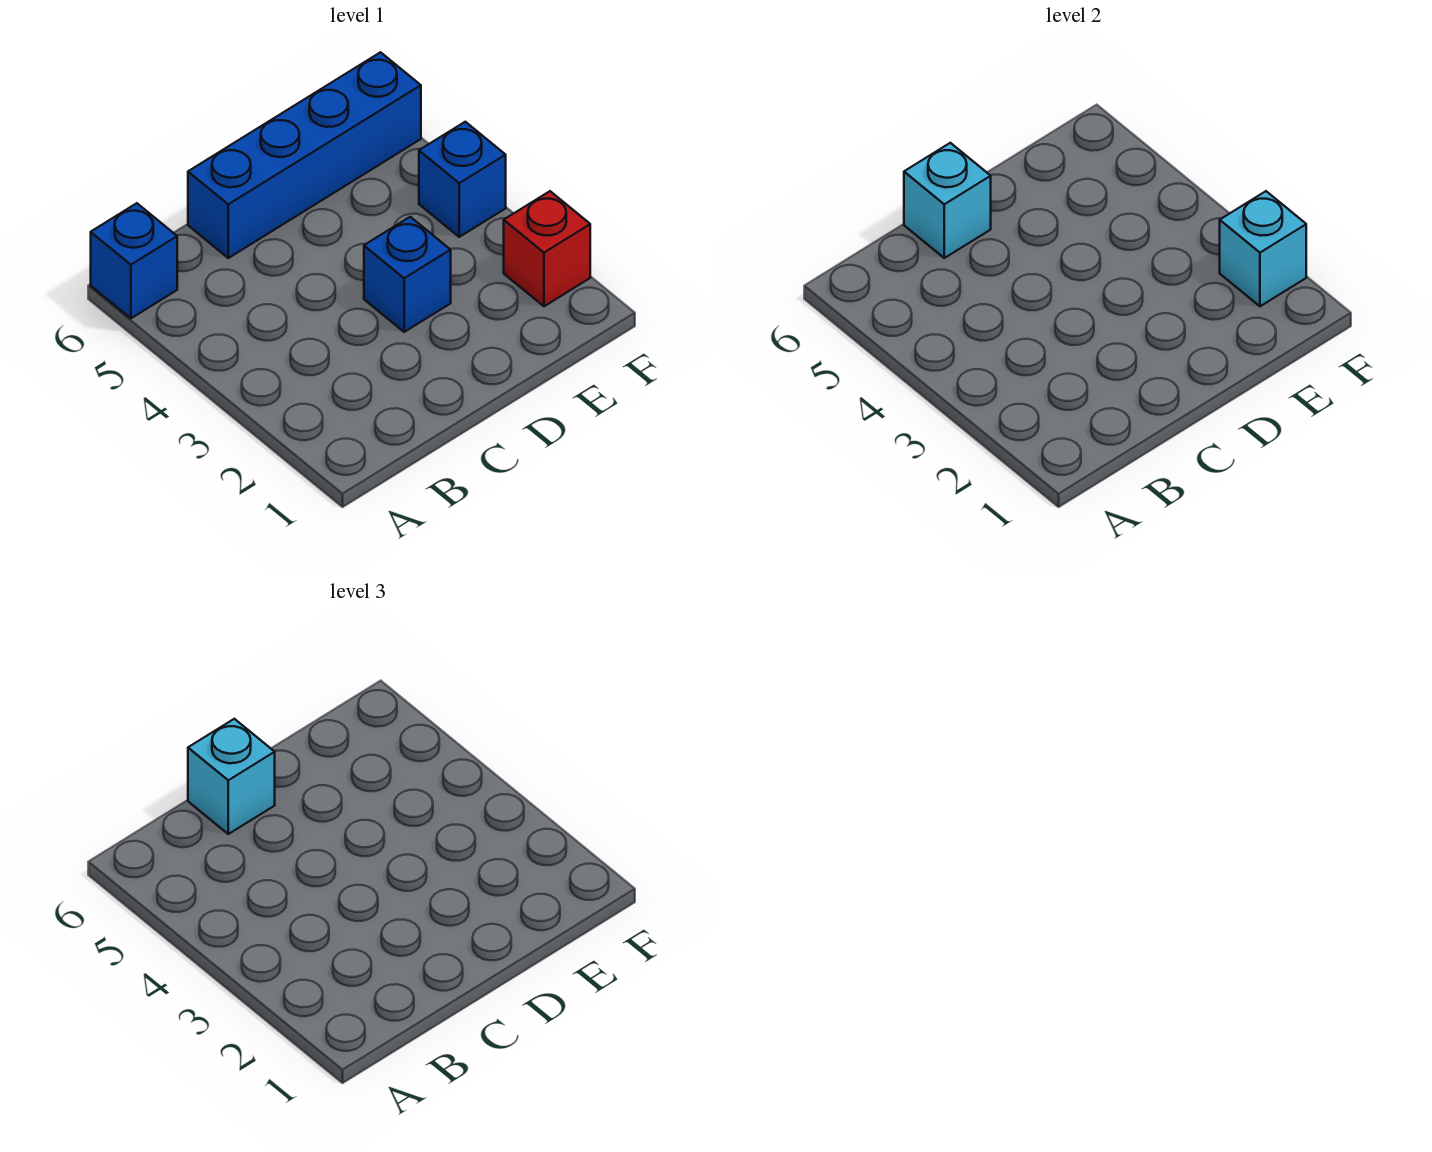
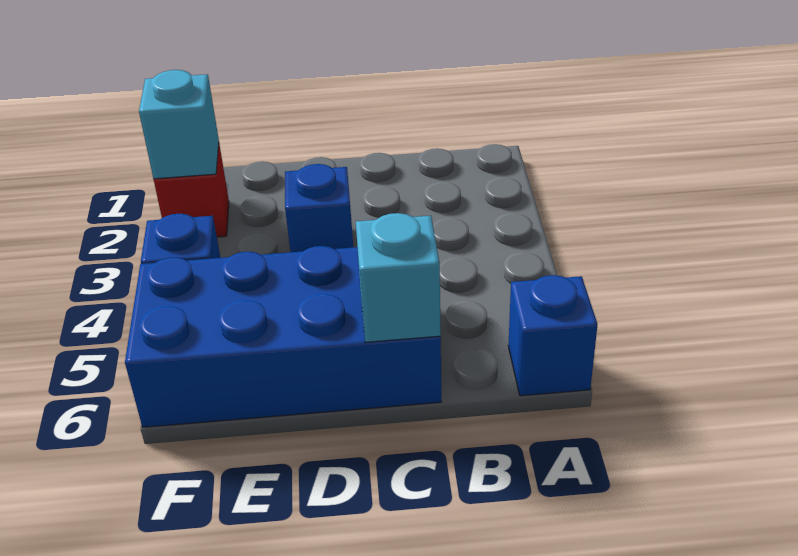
blue 1x4 brick [188,52,421,258] -> blue 2x4 brick [125,246,441,427]
cyan 1x1 brick [188,719,275,834] -> none

